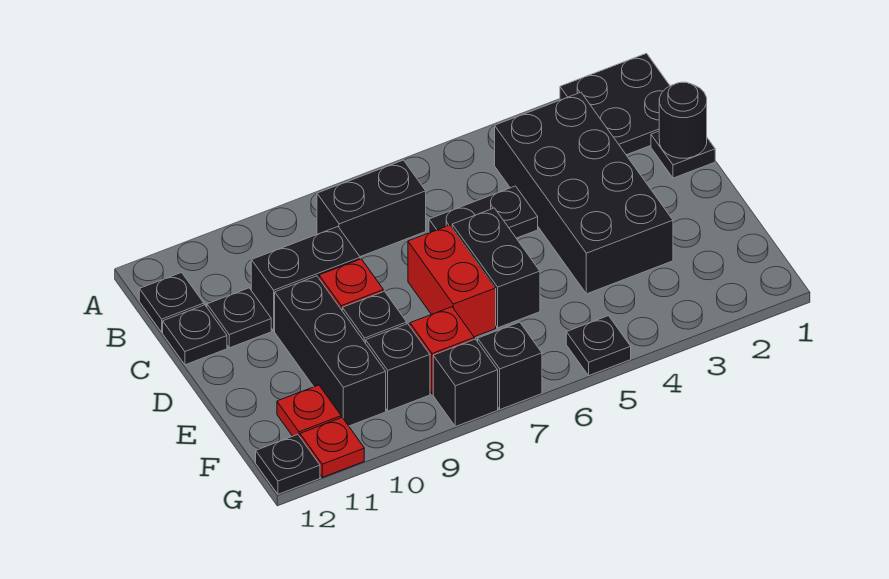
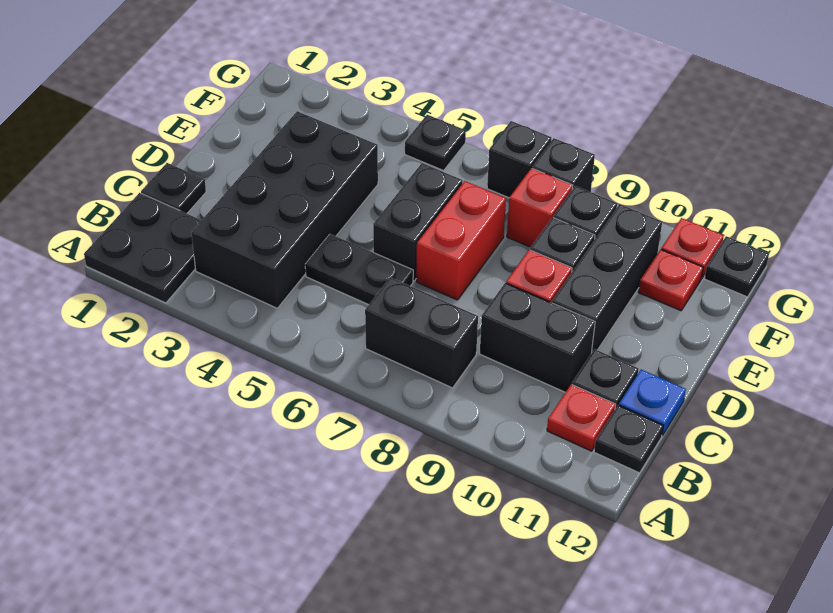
none -> red 1x1 plate [547,384,616,451]
black 1x1 round brick [659,82,707,158] -> none
black 1x1 plate [163,305,227,365] -> blue 1x1 plate [619,370,686,436]

